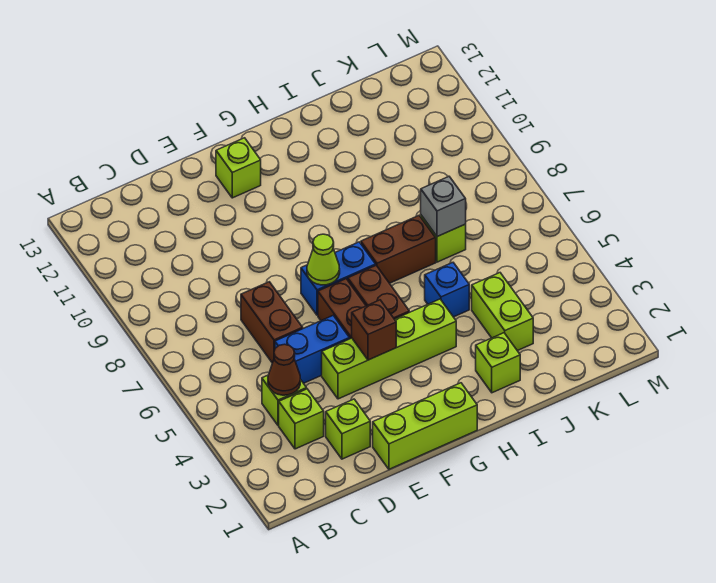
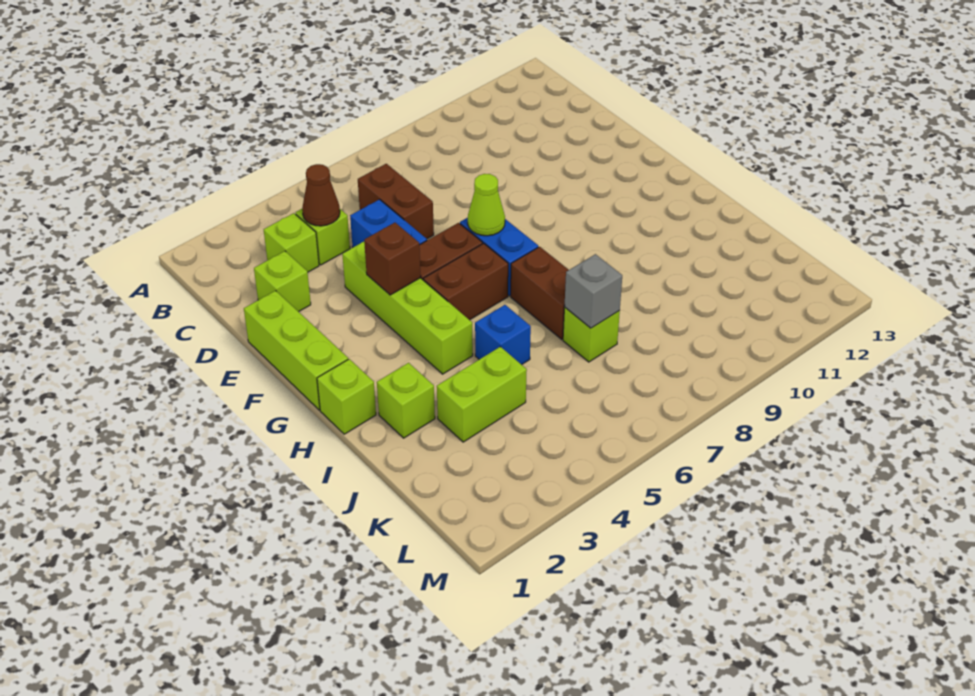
brown 1x2 brick [241,282,303,363] -> brown 1x2 brick turned to [358,164,434,239]
lime 1x1 brick [216,138,261,198] -> lime 1x1 brick moved to [317,359,376,434]

